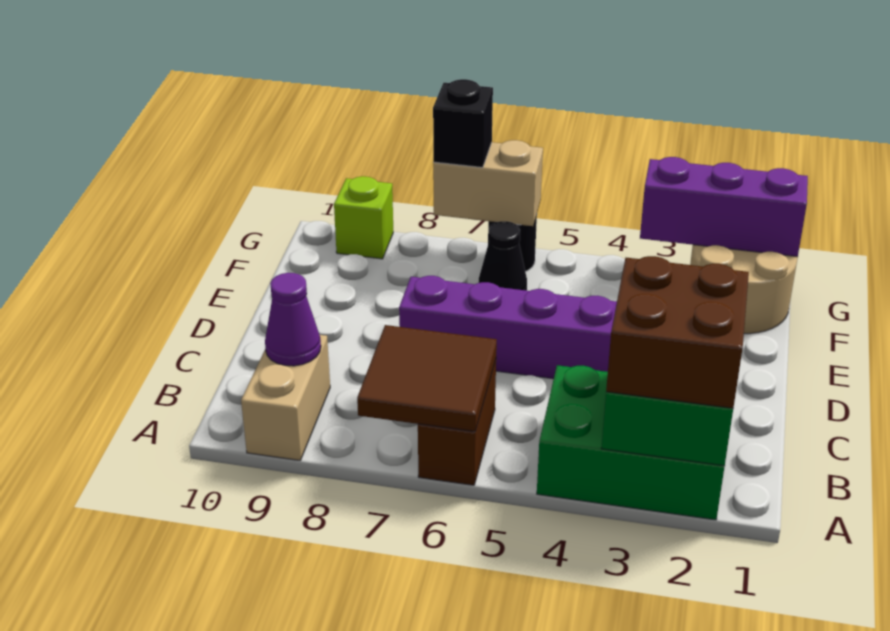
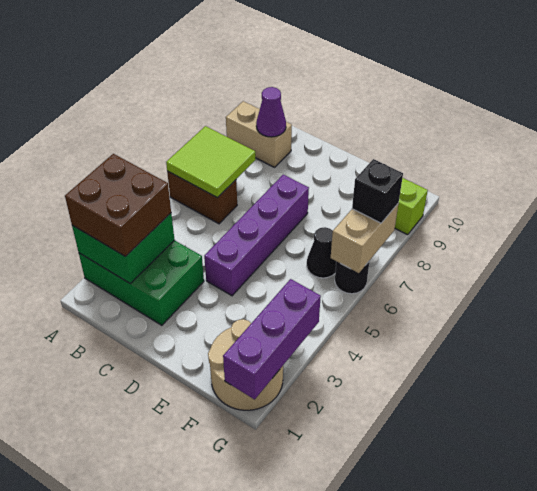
green 2x3 brick [537,365,725,520] -> green 2x3 brick turned to [79,240,204,325]
brown 2x2 tile [357,325,497,432] -> lime 2x2 tile [166,126,256,198]

